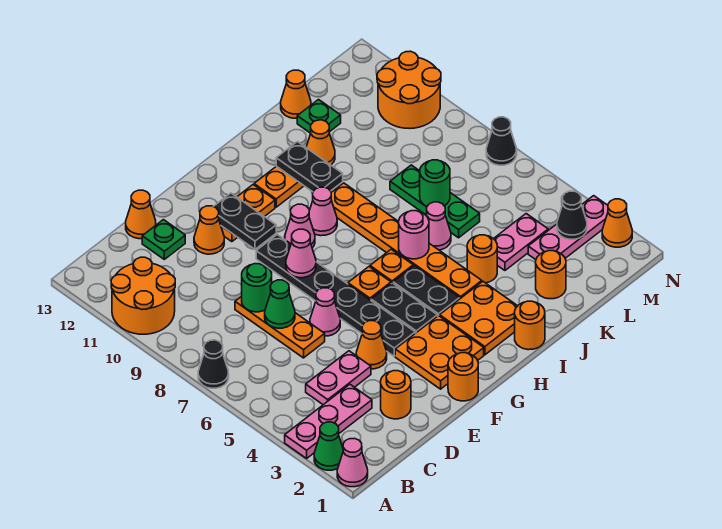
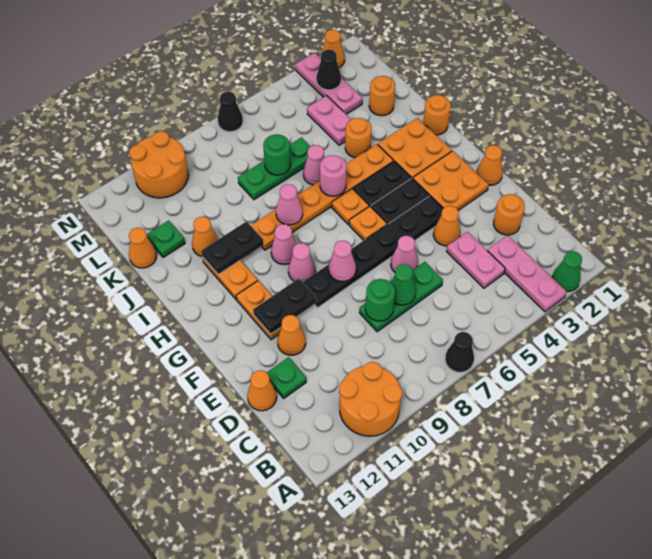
pink 1x1 cone [337,438,368,487] -> pink 1x1 cone moved to [276,184,303,225]
orange 1x3 plate [235,296,325,358] -> green 1x3 plate [359,262,443,332]
orange 1x1 round brick [448,353,478,401] -> orange 1x1 cone [477,145,503,185]

